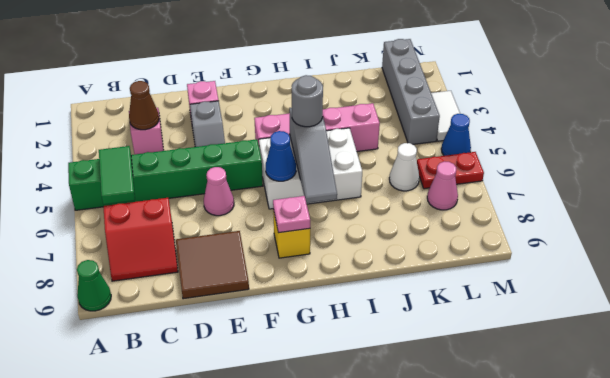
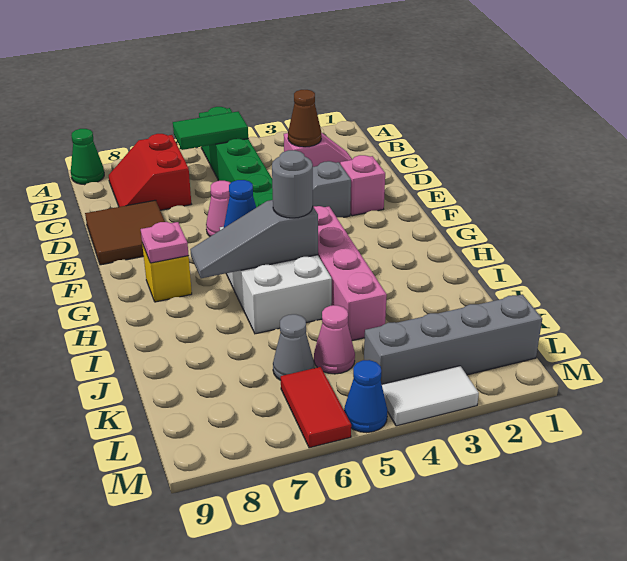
white 1x1 cone [389,143,419,191] -> grey 1x1 cone [273,314,314,380]
red 1x2 plate [417,152,484,189] -> red 1x2 tile [281,367,351,448]
pink 1x1 cone [427,161,458,210] -> pink 1x1 cone moved to [314,305,355,374]

